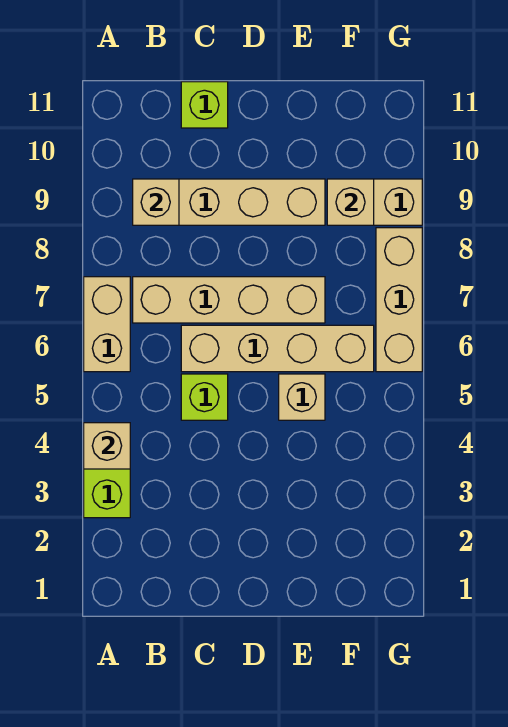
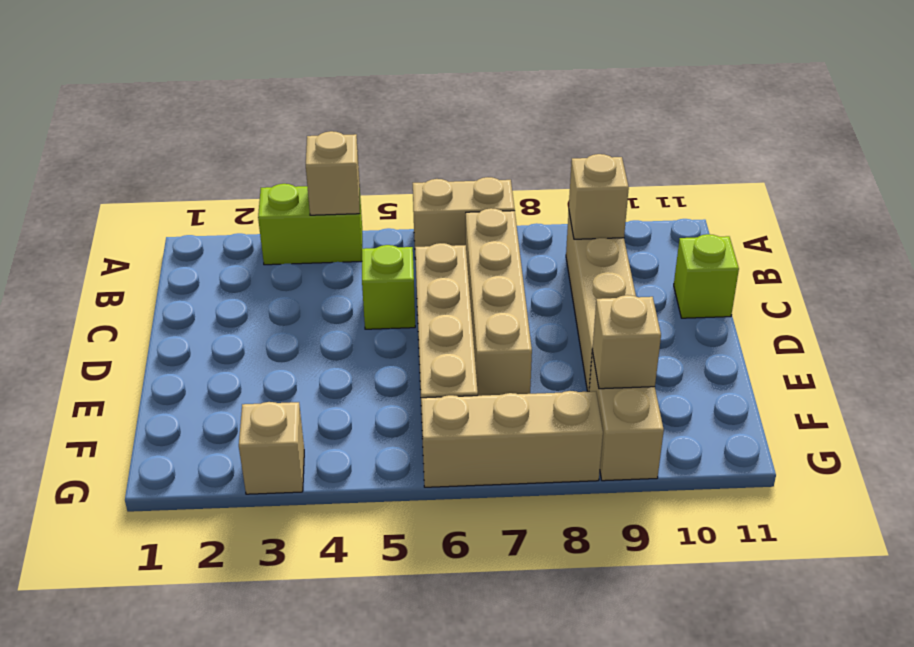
tan 1x1 brick [279,374,325,420] -> tan 1x1 brick moved to [239,402,304,494]

